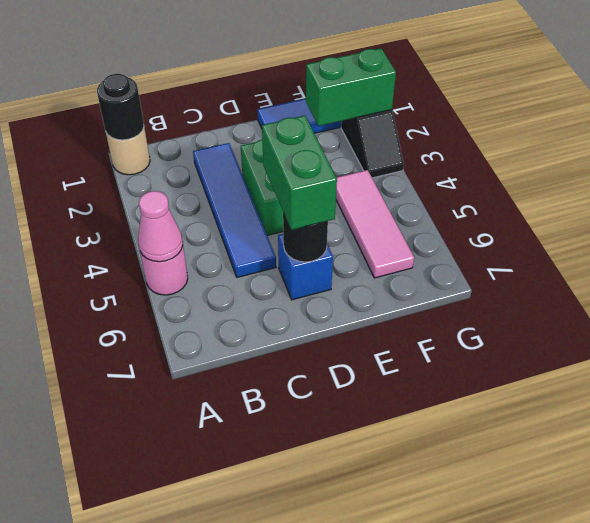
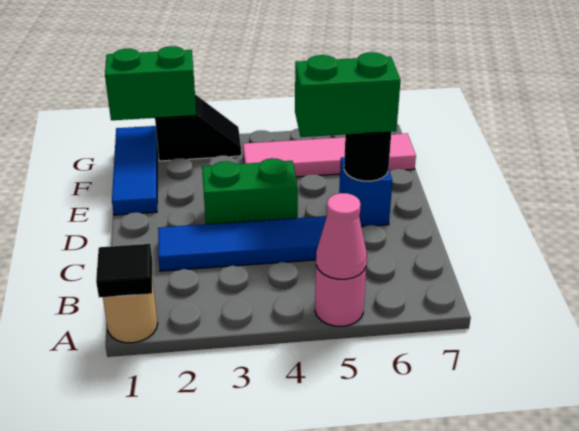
black 1x1 round brick [97,74,144,140] -> black 1x1 tile [96,244,152,297]
green 1x2 brick [306,48,396,126] -> green 1x2 brick turned to [105,46,196,120]
pink 1x3 tile [336,170,414,278] -> pink 1x4 tile [243,133,416,177]

